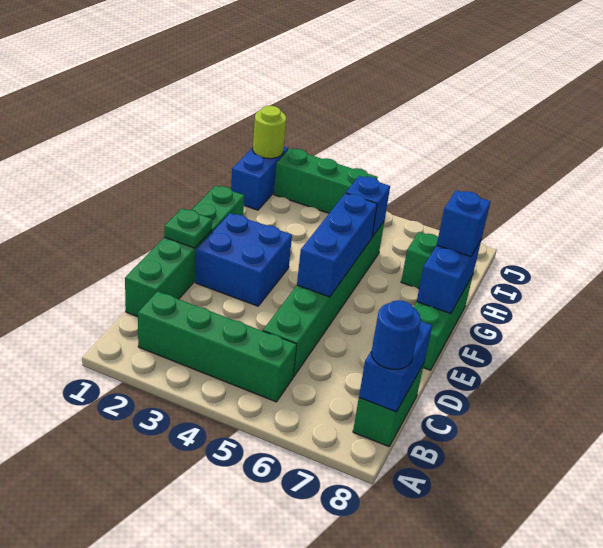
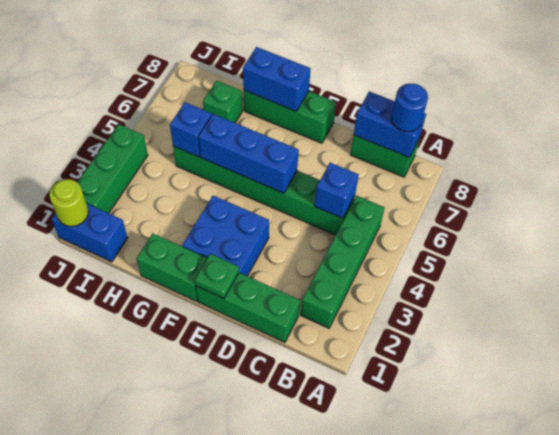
blue 1x1 brick [437,190,491,257] -> blue 1x1 brick moved to [315,163,359,218]

